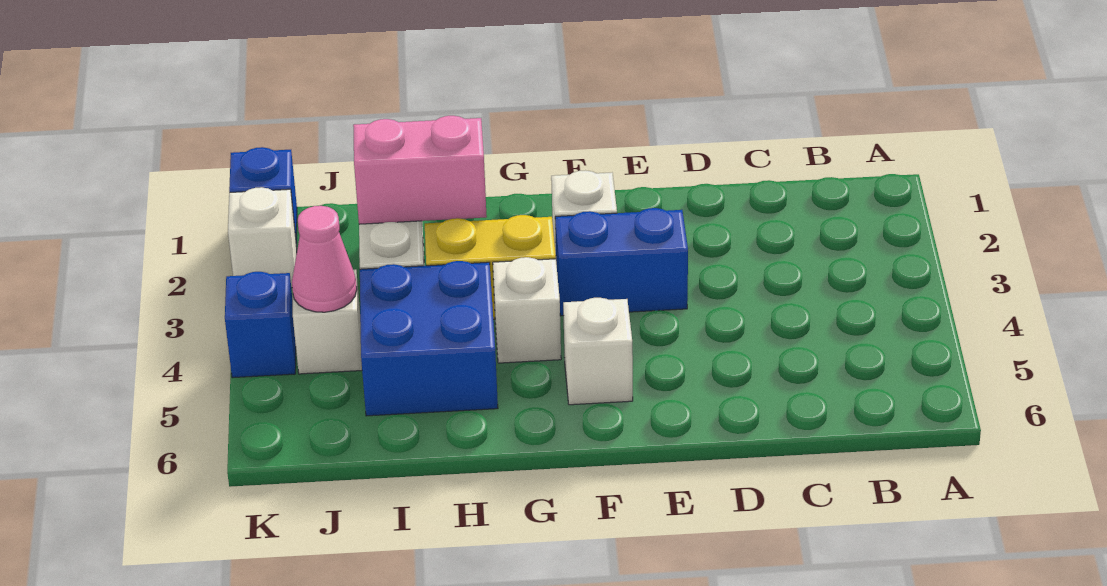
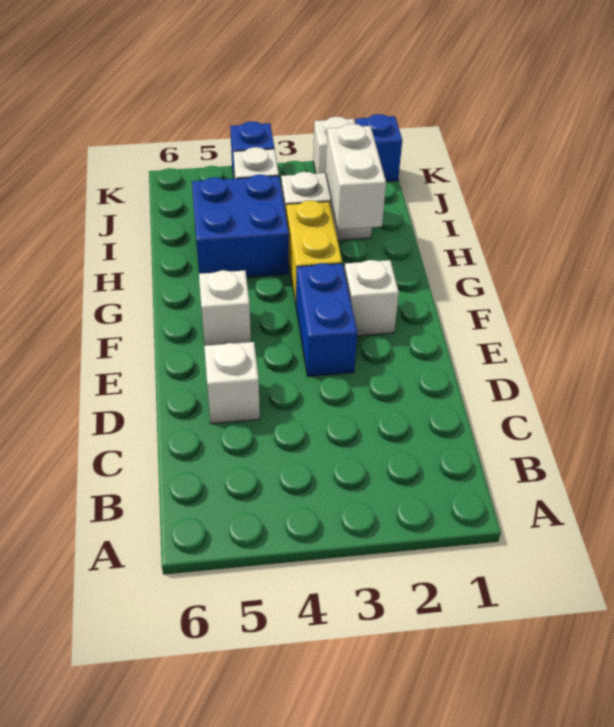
white 1x1 brick [493,257,561,363] -> white 1x1 brick moved to [204,342,260,424]
pink 1x2 brick [353,116,487,224] -> white 1x2 brick [326,124,386,229]
pink 1x1 cone [292,206,357,312] -> none

